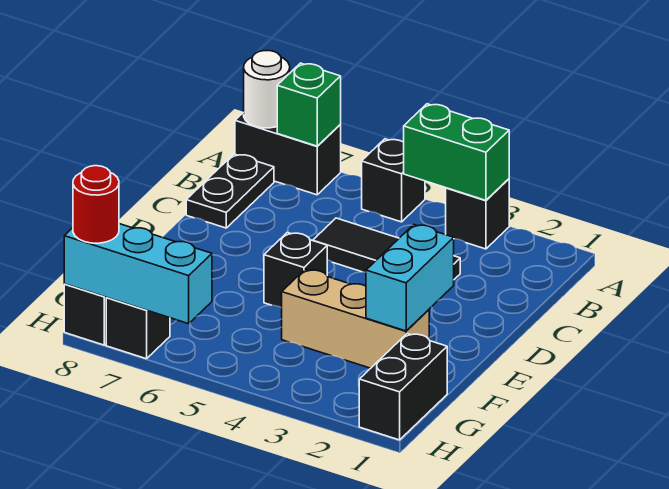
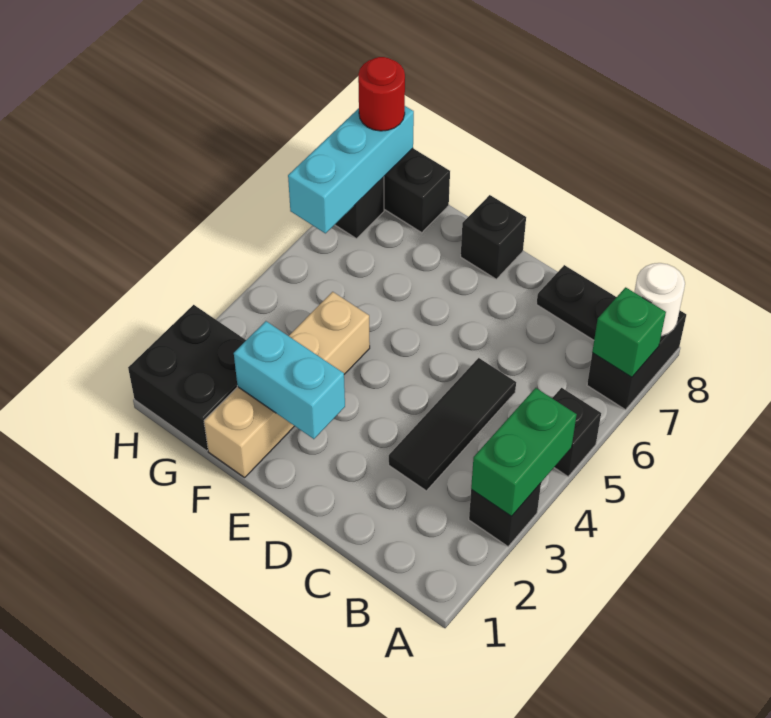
black 1x1 brick [264,232,327,308] -> black 1x1 brick moved to [461,195,526,279]
tan 1x3 brick [282,270,429,368] -> tan 1x4 brick [204,292,370,478]
black 1x2 brick [359,334,447,440] -> black 2x2 brick [128,305,246,451]

